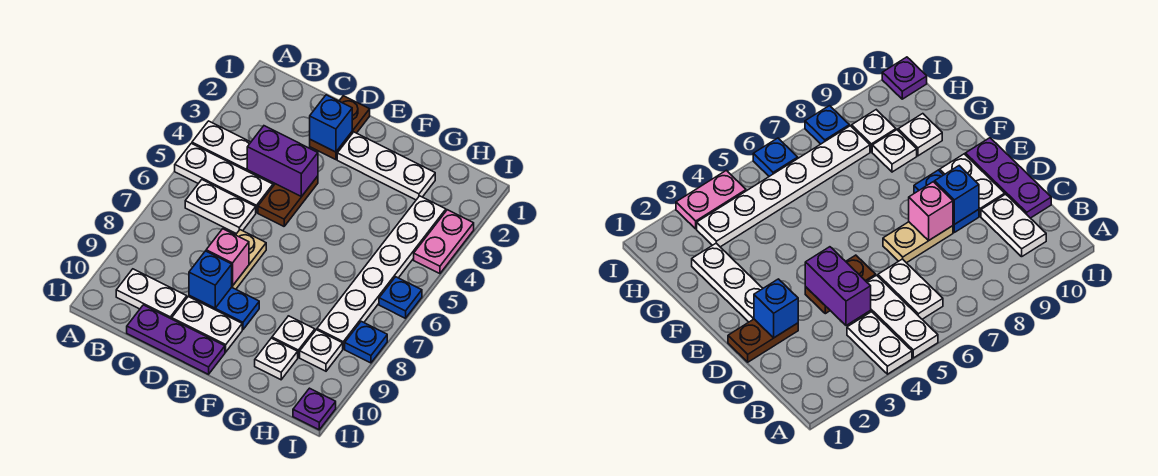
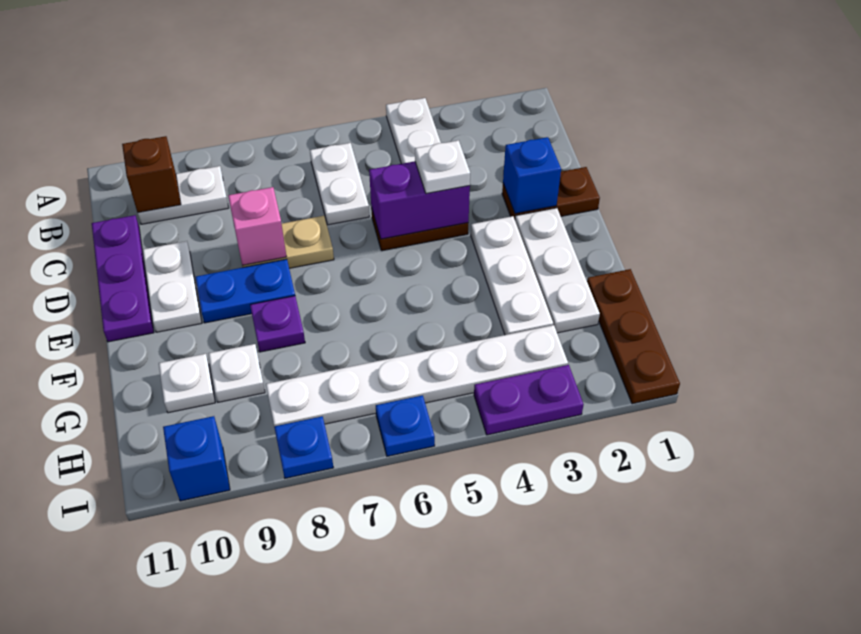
white 1x3 plate [175,143,273,213] -> white 1x3 plate moved to [471,216,553,335]
white 1x2 plate [116,269,187,319] -> white 1x2 plate turned to [138,166,228,224]
none -> brown 1x1 brick [122,136,181,213]
purple 1x2 brick [247,126,318,197] -> purple 1x2 brick turned to [369,161,470,239]
blue 1x2 plate [189,287,259,330] -> blue 1x2 plate turned to [196,259,295,323]
blue 1x1 brick [189,251,232,308] -> blue 1x1 brick moved to [163,416,230,501]
none -> brown 1x3 plate [587,269,680,404]
white 1x1 plate [300,330,343,371] -> white 1x1 plate moved to [415,140,470,194]
pink 1x2 plate [414,210,474,274] -> purple 1x2 plate [474,365,584,435]
purple 1x1 plate [293,388,336,430] -> purple 1x1 plate moved to [250,296,305,352]

